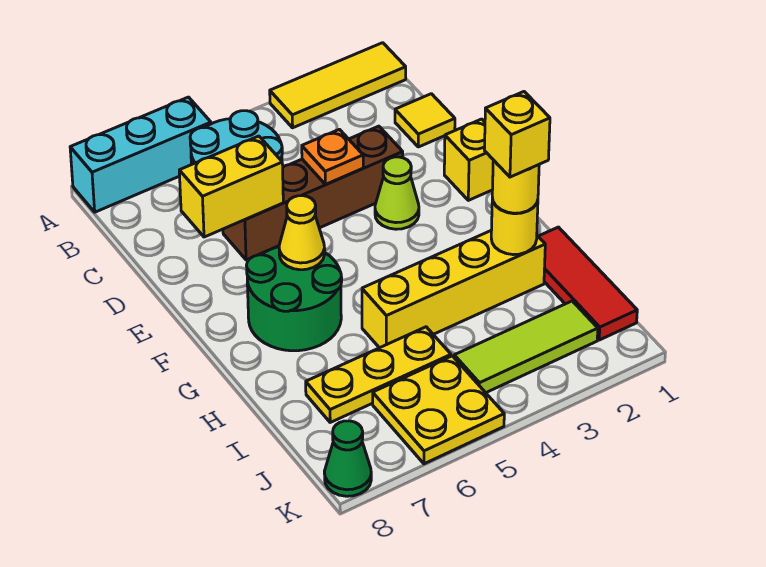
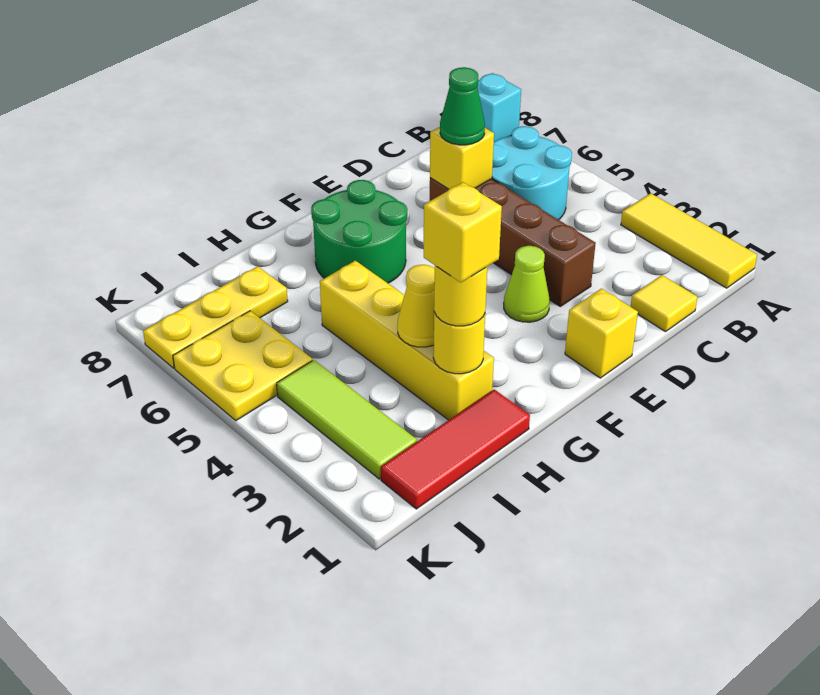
cyan 1x3 brick [70,97,211,212] -> cyan 1x1 brick [477,73,521,141]
orange 1x1 plate [302,129,363,184] -> none
yellow 1x2 brick [179,136,283,237] -> yellow 1x1 brick [430,127,494,189]
yellow 1x1 cone [279,196,325,270] -> yellow 1x1 cone moved to [397,265,435,347]
yellow 1x3 plate [306,327,451,422] -> yellow 1x3 plate turned to [143,266,288,368]
green 1x1 cone [324,421,371,496] -> green 1x1 cone moved to [440,67,485,145]

